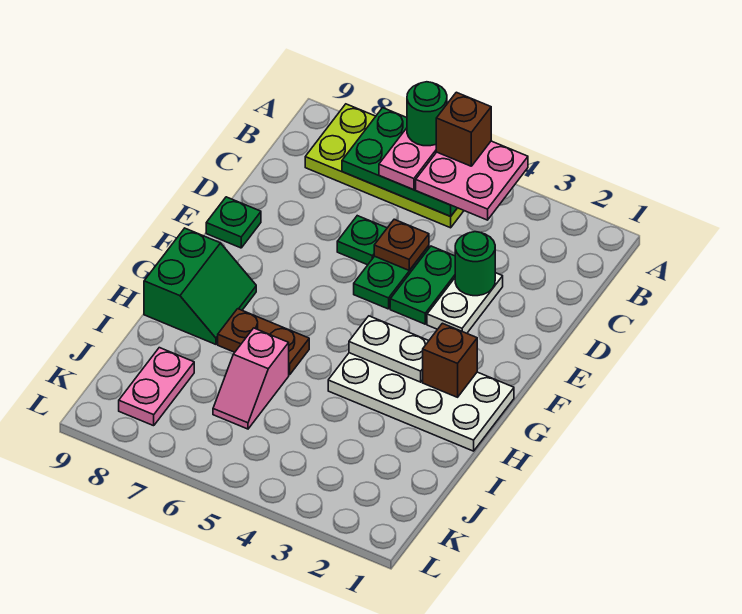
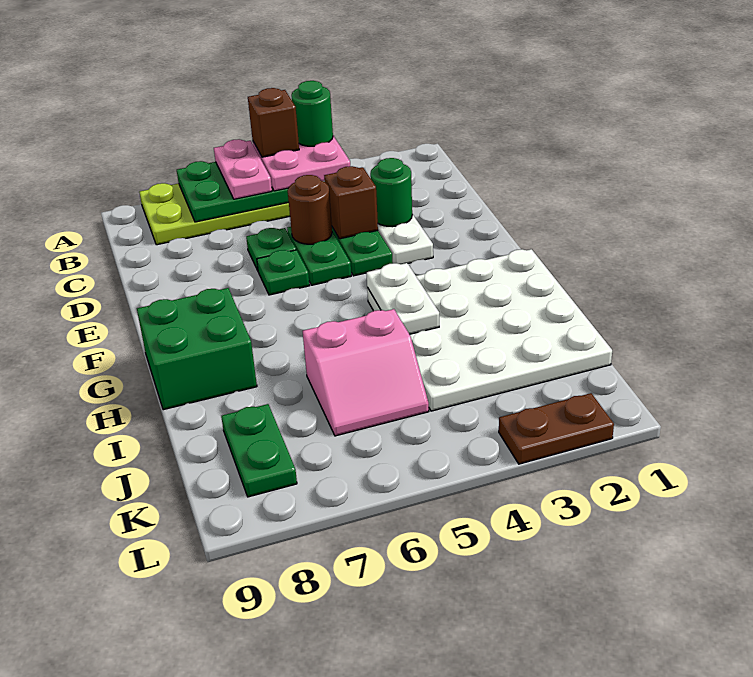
green 1x1 round brick [407,82,447,146] -> green 1x1 round brick moved to [291,81,333,146]
brown 1x1 plate [374,219,429,270] -> brown 1x1 round brick [288,175,332,244]
green 1x1 plate [206,197,261,248] -> green 1x1 plate moved to [257,250,309,295]
white 2x4 plate [328,353,514,451] -> white 4x4 plate [367,249,612,411]
brown 1x1 brick [423,323,477,397] -> brown 1x1 brick moved to [324,166,378,239]
white 1x2 plate [349,316,429,382] -> white 1x2 plate turned to [366,263,439,334]
green 2x2 slope [144,228,256,344] -> green 2x2 brick [137,288,257,410]
brown 1x2 plate [218,309,309,375] -> brown 1x2 plate moved to [499,393,614,464]
pink 1x2 slope [213,328,289,429] -> pink 2x2 slope [303,309,429,436]
pink 1x2 plate [119,348,194,426] -> green 1x2 plate [221,404,297,497]

